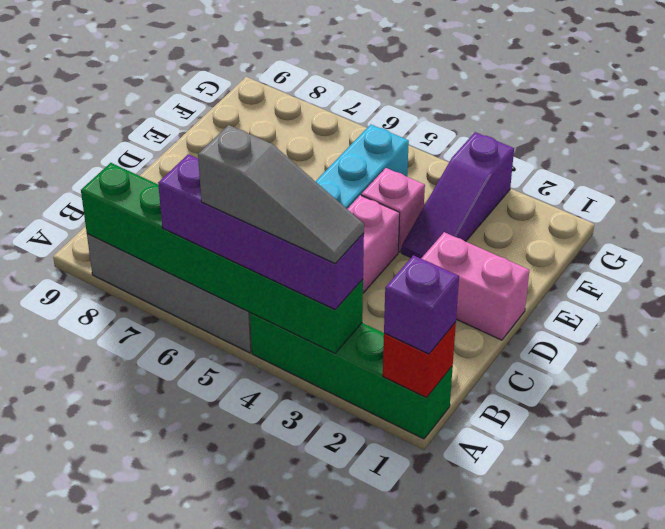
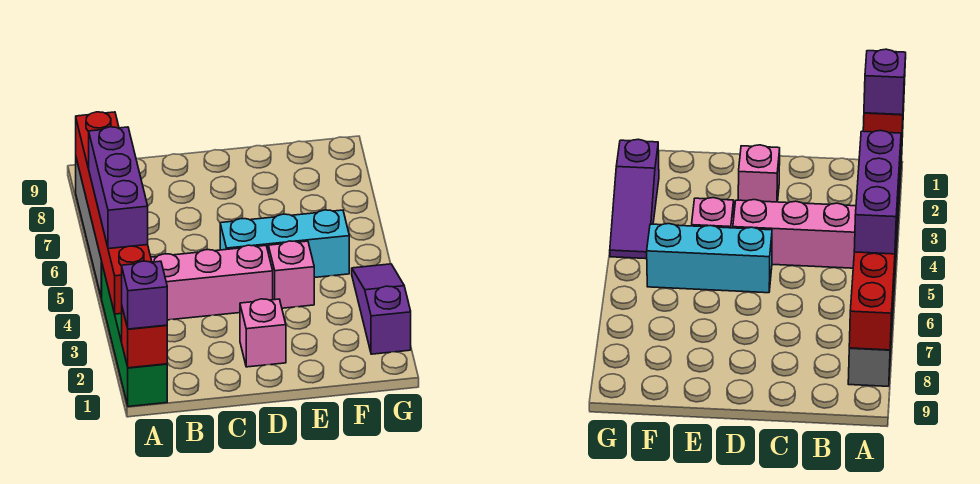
green 1x6 brick [81,163,363,353] -> red 1x6 brick [76,112,152,314]
purple 1x4 brick [158,154,364,310] -> purple 1x3 brick [89,127,148,249]
grey 1x3 slope [198,125,364,264] -> none
pink 1x2 brick [421,232,529,340] -> pink 1x1 brick [240,299,286,367]
purple 1x3 slope [401,132,514,258] -> purple 1x3 slope turned to [352,264,411,354]

